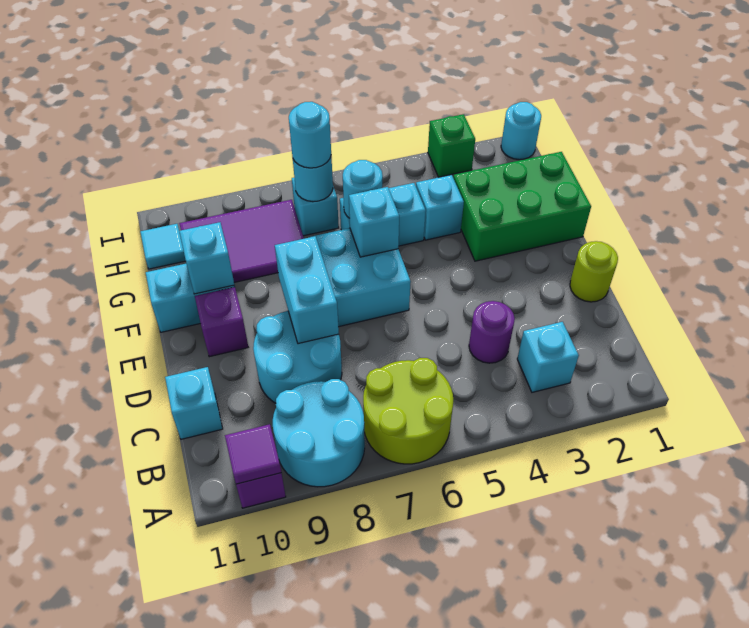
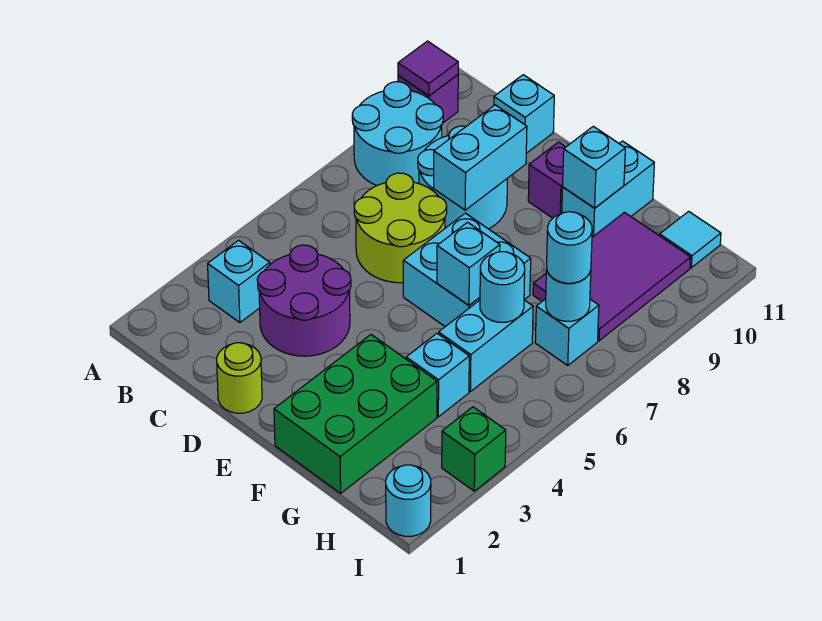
lime 2x2 round brick [363,358,453,464] -> lime 2x2 round brick moved to [354,173,447,283]
purple 1x1 round brick [469,301,515,363] -> purple 2x2 round brick [257,245,351,356]
cyan 1x2 brick [275,236,339,344] -> cyan 1x2 brick turned to [434,105,527,210]

